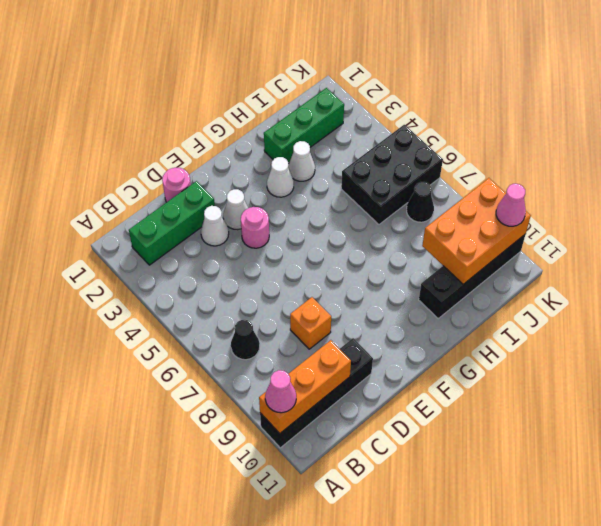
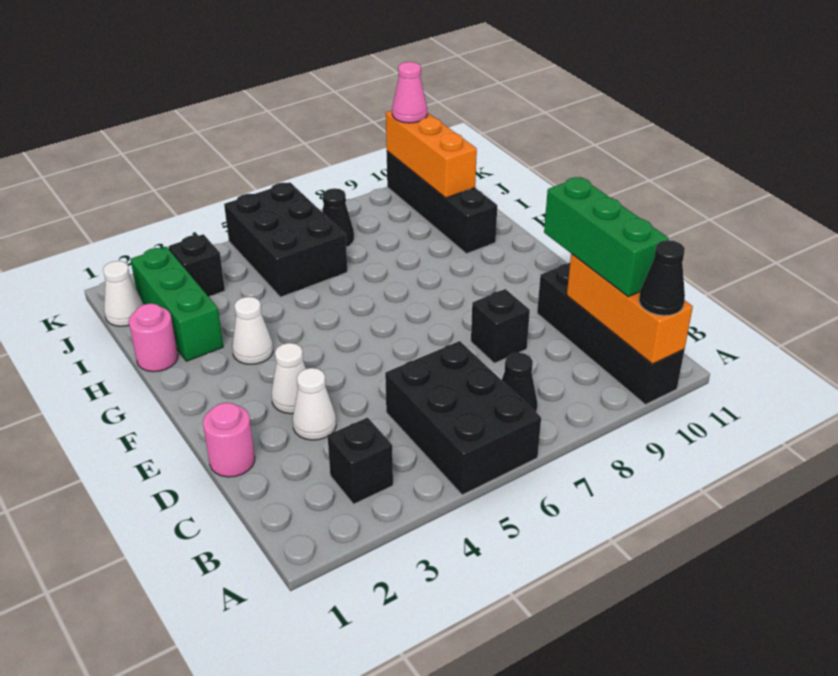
none -> black 2x3 brick [385,341,541,495]
pink 1x1 cone [265,370,296,413] -> black 1x1 cone [639,240,685,316]
green 1x3 brick [129,181,215,265] -> green 1x3 brick moved to [544,177,668,297]
none -> black 1x1 brick [328,418,393,504]
orange 1x1 brick [290,297,331,349] -> black 1x1 brick [471,289,530,363]
pink 1x1 round brick [241,207,269,248] -> pink 1x1 round brick moved to [129,303,178,372]
white 1x1 cone [288,141,315,181] -> white 1x1 cone moved to [103,261,143,326]
orange 2x3 brick [422,178,531,284] -> orange 1x3 brick [386,111,477,198]
none -> black 1x1 brick [168,234,225,297]

